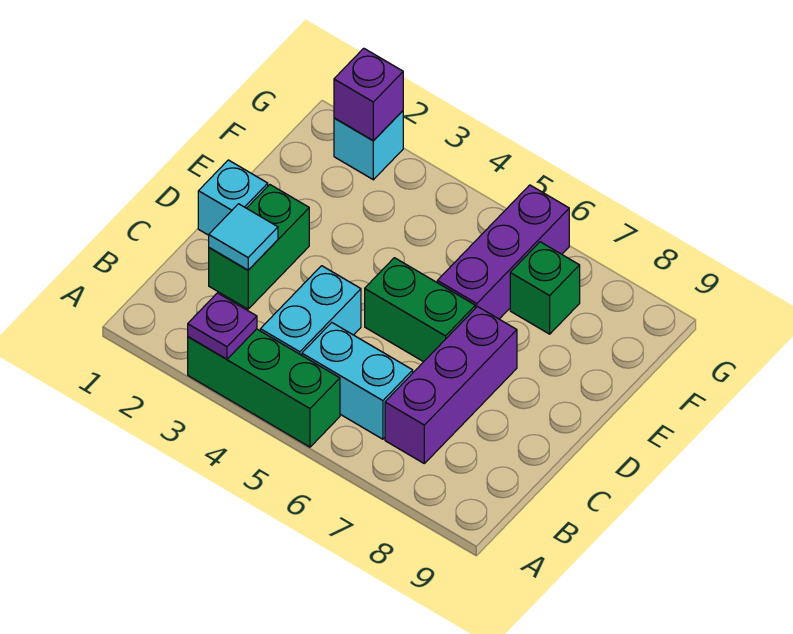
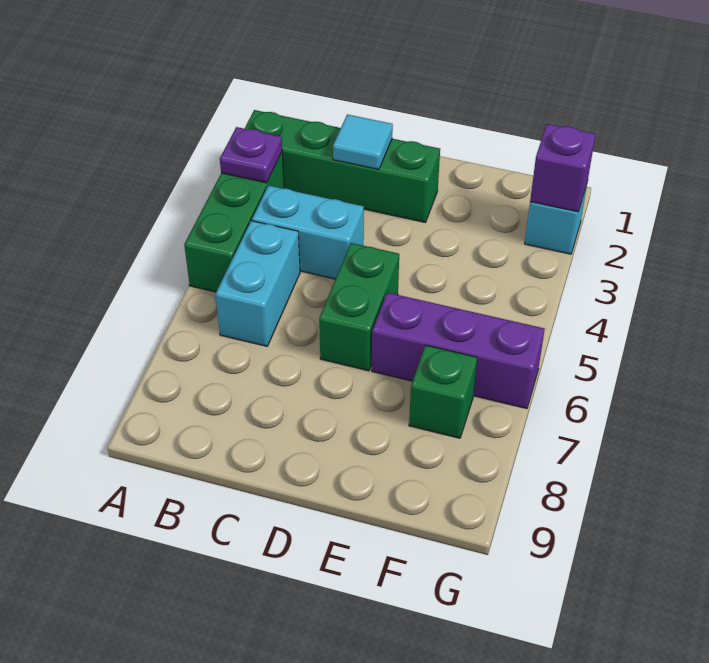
purple 1x3 brick [385,307,517,463] -> none
green 1x2 brick [209,185,309,309] -> green 1x4 brick [244,110,440,222]
cyan 1x1 brick [198,160,268,235] -> none

